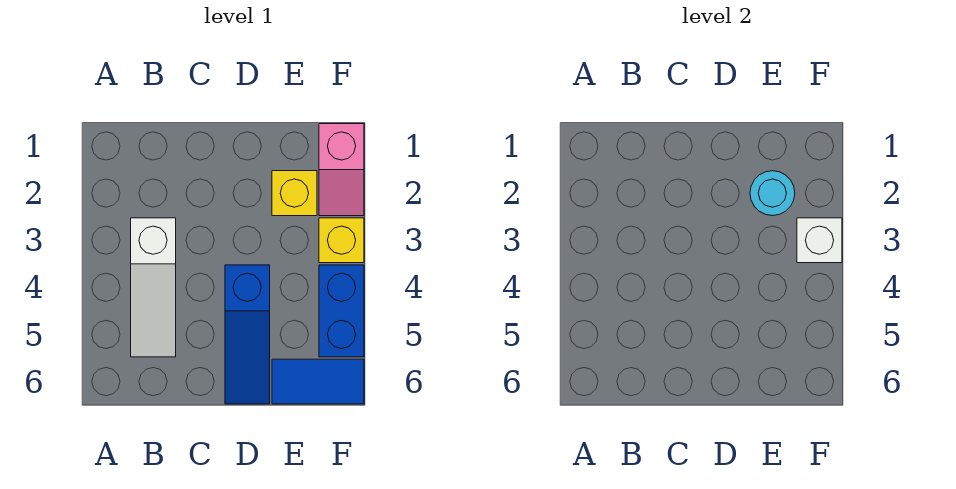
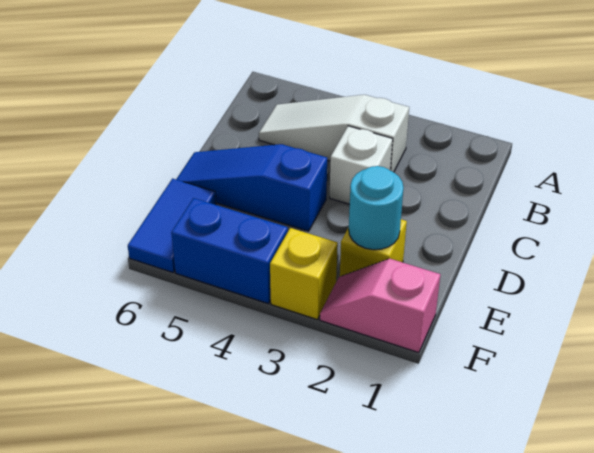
white 1x1 brick [797,218,842,263] -> white 1x1 brick moved to [330,126,393,204]

